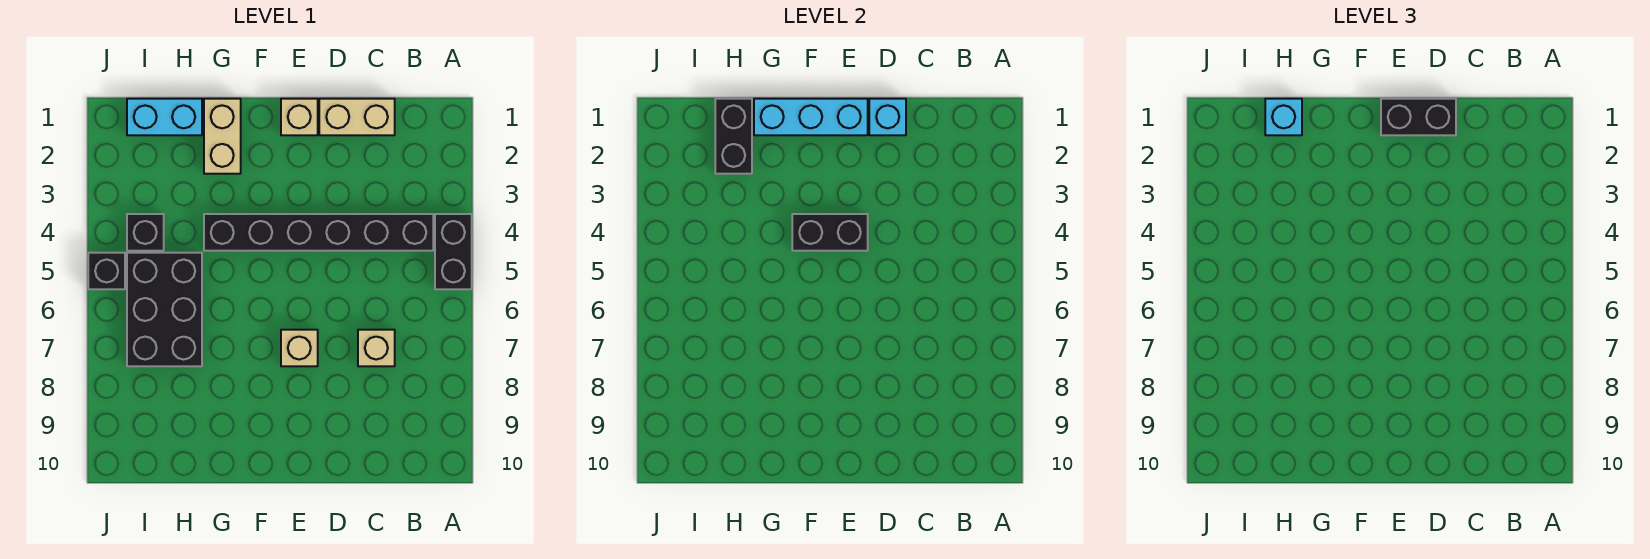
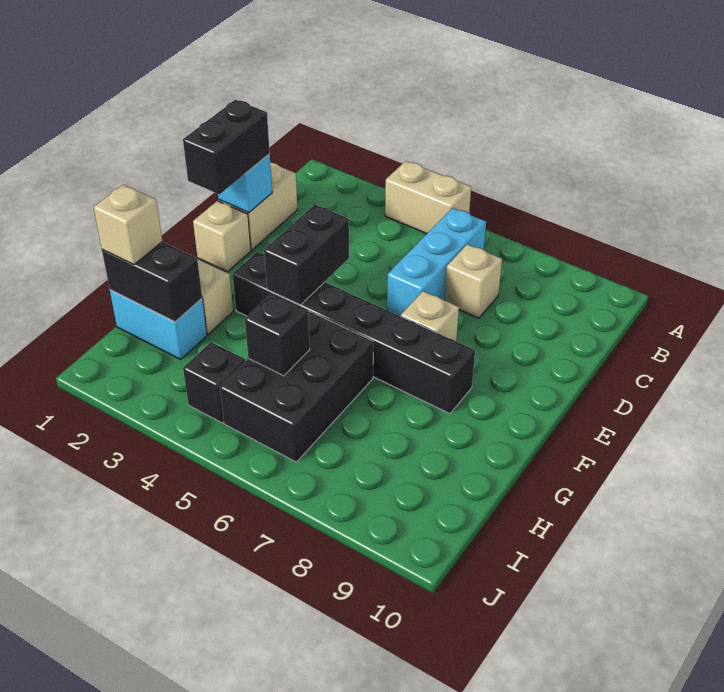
black 1x2 brick [435,214,472,289] -> tan 1x2 brick [385,161,471,234]
black 1x6 brick [204,214,433,251] -> black 1x6 brick turned to [233,252,475,413]
cyan 1x3 brick [754,99,868,135] -> cyan 1x3 brick moved to [387,208,486,316]
cyan 1x2 brick [127,99,202,135] -> cyan 1x2 brick turned to [110,290,207,359]
cyan 1x1 brick [1265,99,1302,135] -> tan 1x1 brick [94,185,162,265]
black 2x3 brick [127,253,202,366] -> black 2x3 brick turned to [220,311,373,462]
black 1x1 brick [88,253,125,289] -> black 1x1 brick moved to [245,293,310,376]

